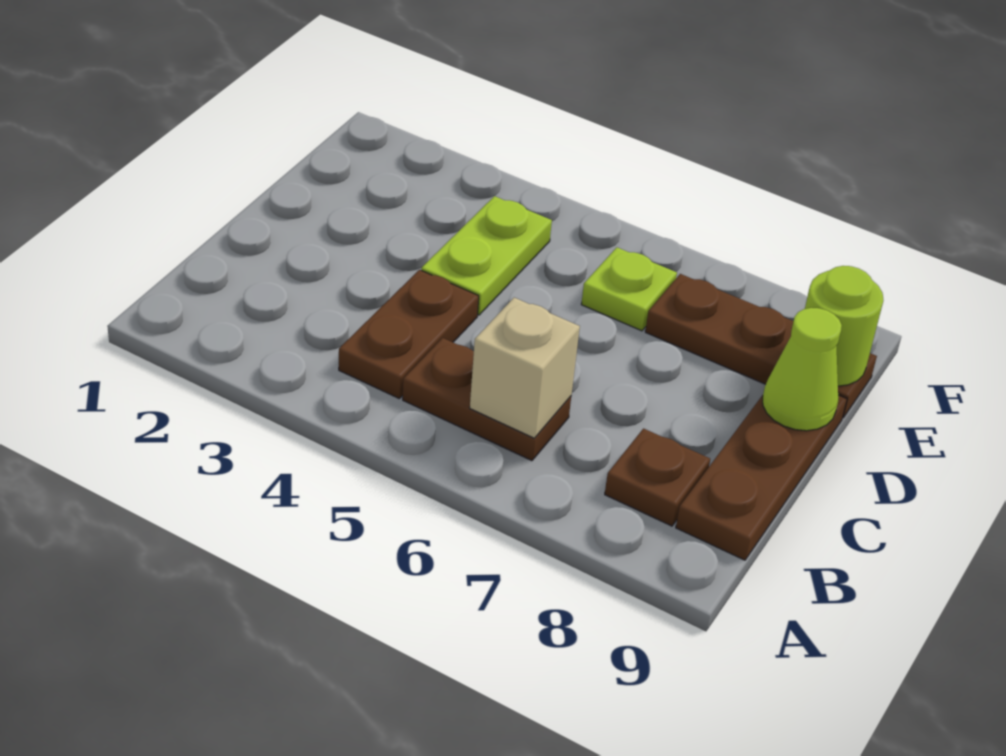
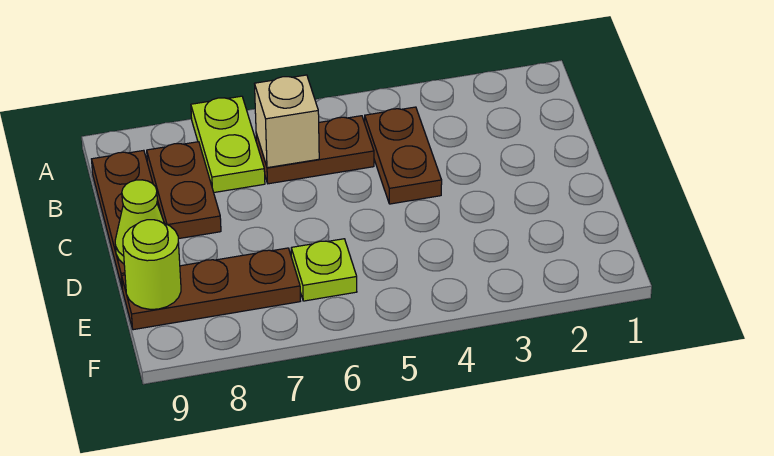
brown 1x1 plate [605,429,710,526] -> brown 1x2 plate [147,142,221,239]
lime 1x2 plate [421,196,552,315] -> lime 1x2 plate moved to [191,96,265,192]

